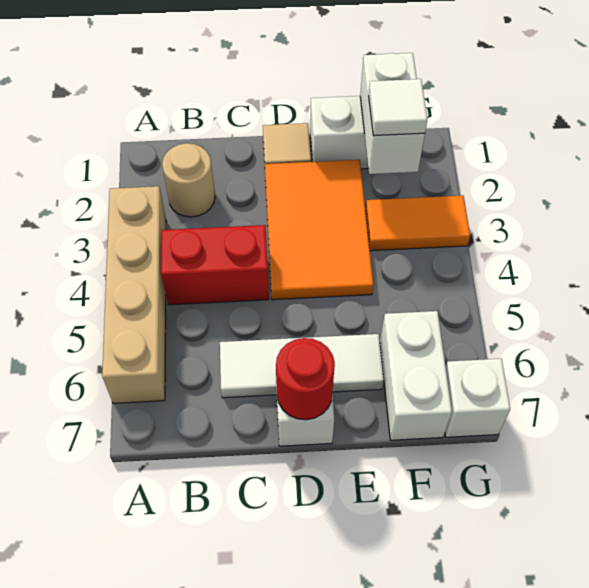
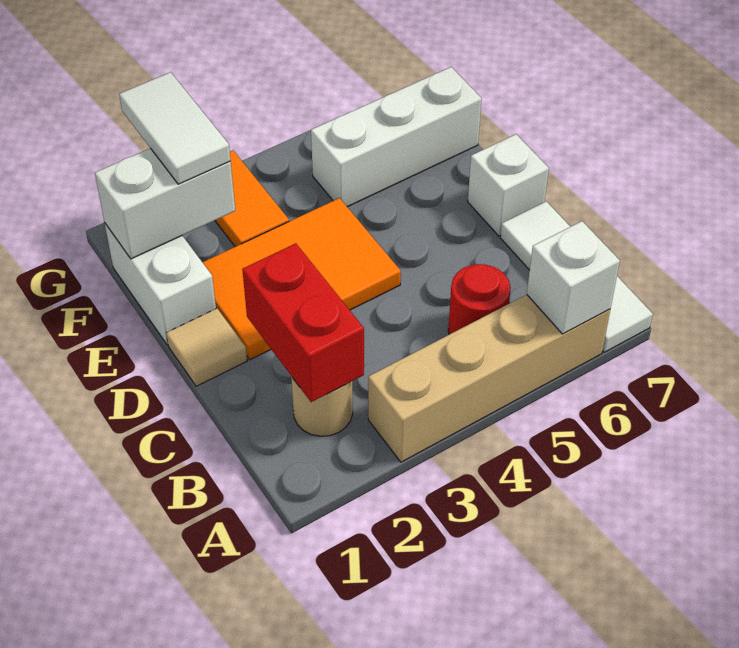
red 1x2 brick [161,225,269,305] -> red 1x2 brick moved to [242,243,364,402]
white 1x3 tile [220,334,384,398] -> white 1x3 tile moved to [500,201,653,352]
red 1x1 round brick [276,338,335,420] -> red 1x1 round brick moved to [448,264,511,334]
white 1x1 tile [369,79,427,136] -> white 1x2 tile [119,72,230,184]
white 1x2 brick [380,311,452,440] -> white 1x3 brick [311,67,482,207]
white 1x1 brick [445,359,510,437] -> white 1x1 brick moved to [527,221,620,334]

